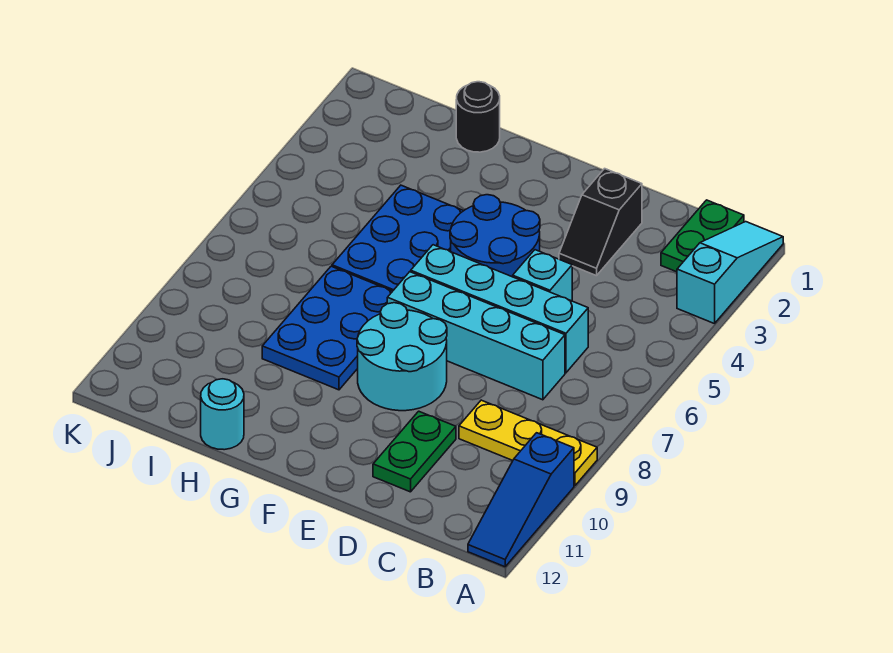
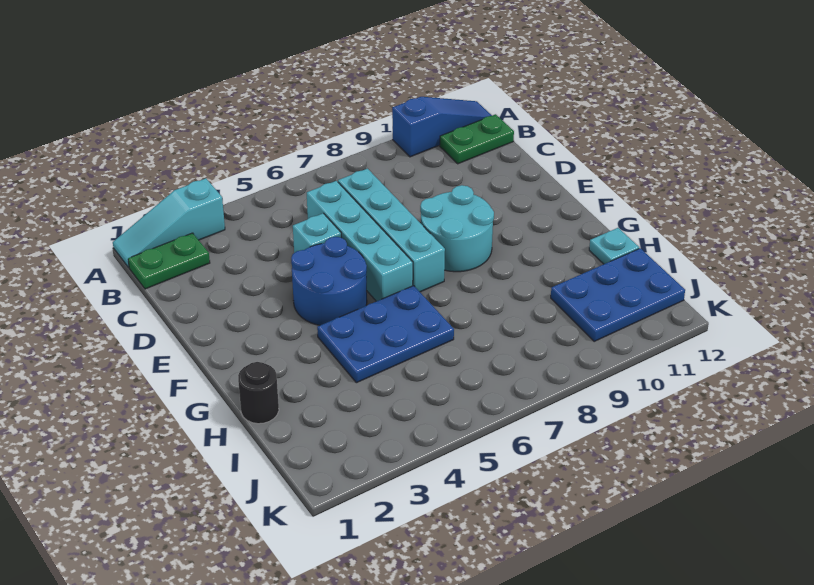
yellow 1x3 plate [459,400,597,486] -> none
black 1x2 slope [559,169,642,276] -> none
green 1x2 plate [373,411,456,492] -> green 1x2 plate moved to [440,114,514,164]
blue 2x3 plate [262,266,392,390] -> blue 2x3 plate moved to [551,248,685,342]
cyan 1x1 round brick [201,379,244,450] -> cyan 1x1 plate [589,228,639,264]

